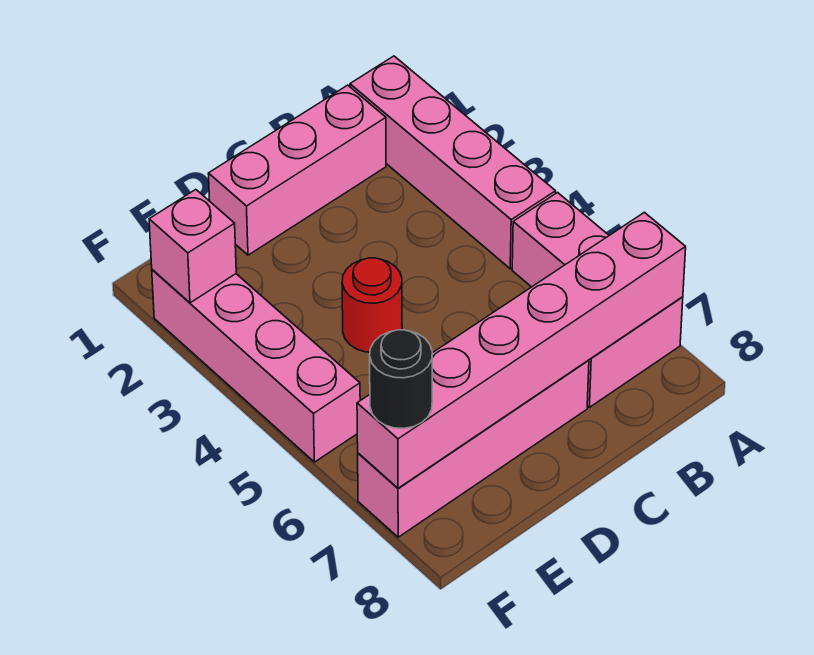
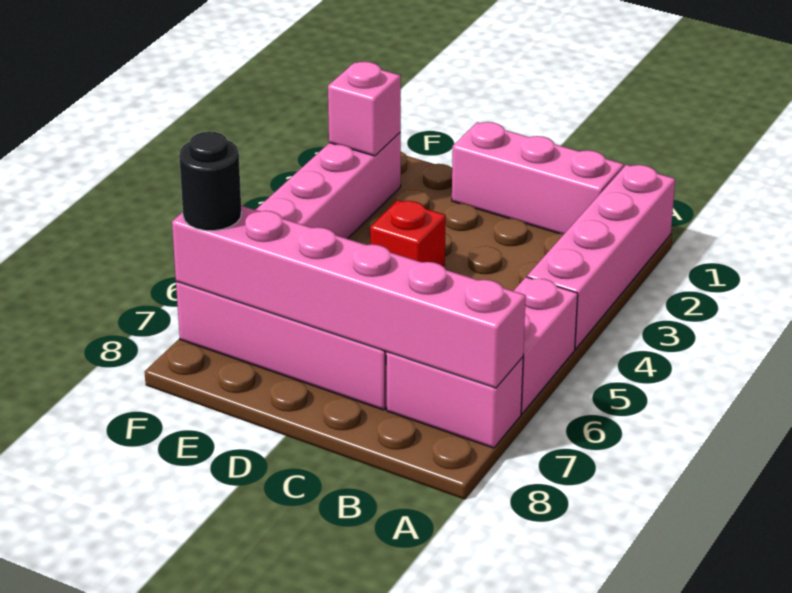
red 1x1 round brick [342,258,402,352] -> red 1x1 brick [370,200,446,268]

